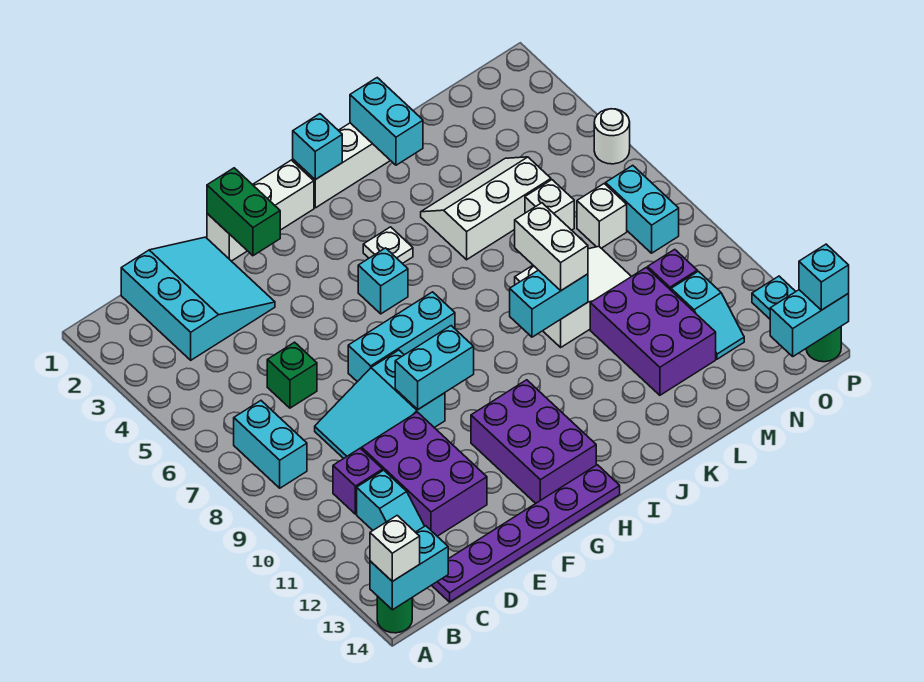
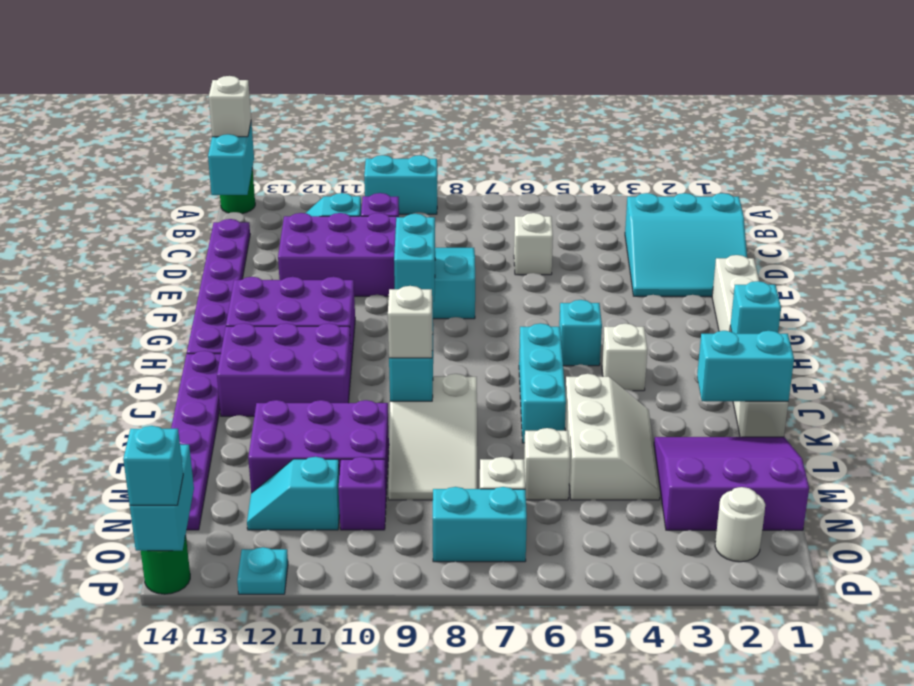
cyan 1x2 brick [234,401,307,488] -> cyan 1x2 brick moved to [364,155,437,214]
green 1x1 brick [267,342,317,408] -> white 1x1 brick [514,213,553,275]
green 1x2 brick [207,168,280,256] -> none
cyan 1x3 brick [348,292,455,382] -> cyan 1x3 brick moved to [519,323,566,443]
white 1x1 plate [363,227,413,264] -> white 1x1 brick [602,324,647,391]
none -> purple 2x3 brick [217,323,351,416]
none -> purple 1x6 plate [171,351,221,530]
white 1x2 brick [515,203,588,290] -> white 1x1 brick [388,286,433,358]
none -> purple 3x3 slope [654,437,809,530]
white 1x1 round brick [594,109,630,164] -> white 1x1 round brick moved to [715,487,765,562]

